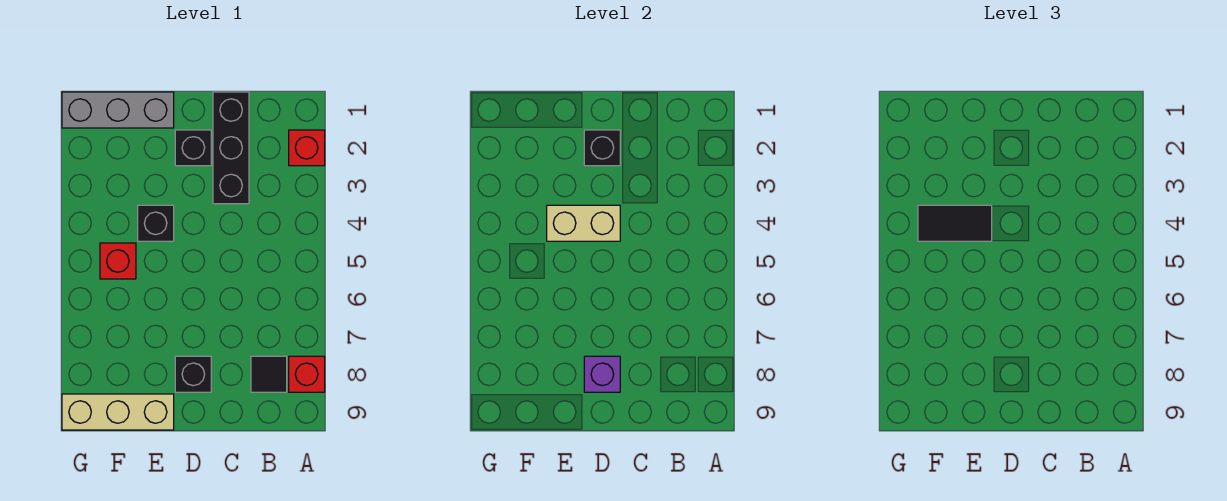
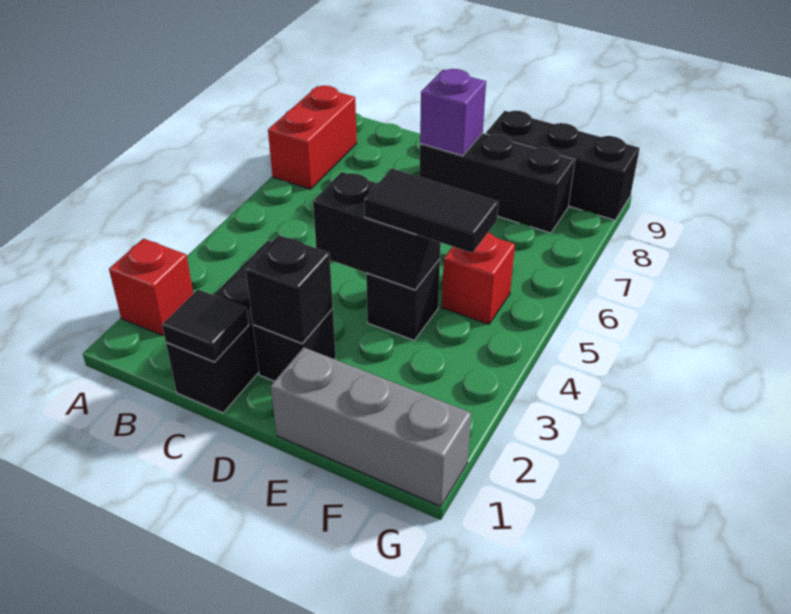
red 1x1 brick [289,356,325,392] -> red 1x2 brick [268,86,357,189]
black 1x1 tile [251,356,287,392] -> black 1x1 tile moved to [162,289,249,362]
tan 1x2 brick [547,205,620,241] -> black 1x2 brick [313,172,441,290]
black 1x1 brick [175,356,211,392] -> black 1x3 brick [419,133,575,233]
tan 1x3 brick [62,394,174,430] -> black 1x3 brick [486,111,640,220]

